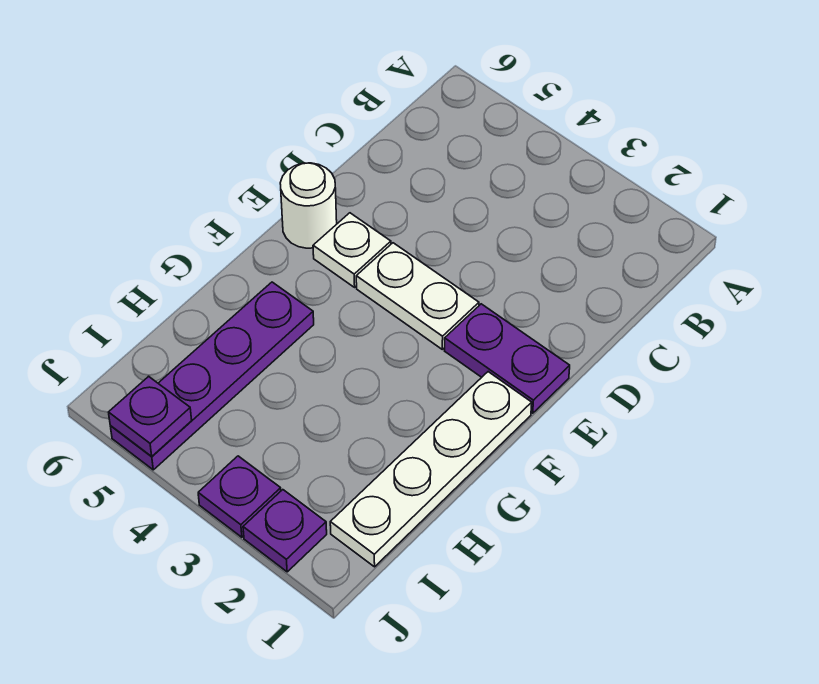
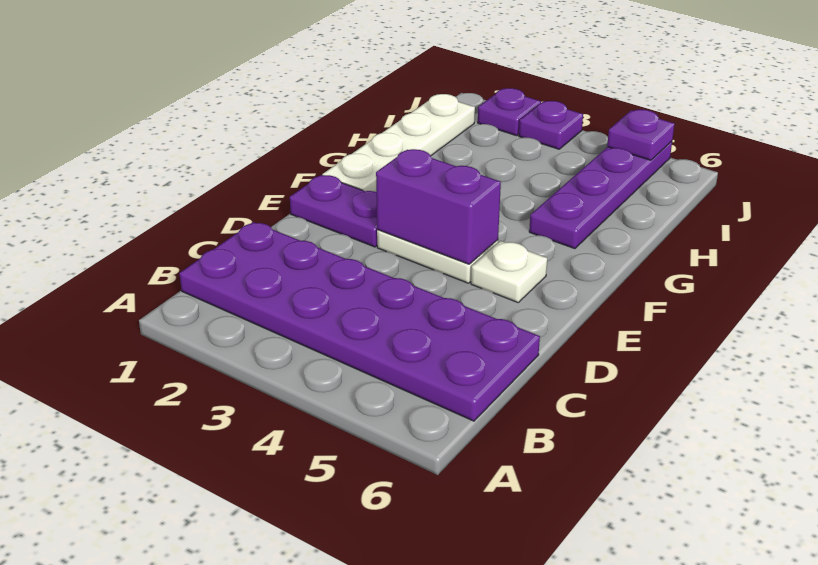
none -> purple 2x6 plate [179,222,540,421]
none -> purple 1x2 brick [376,149,501,264]
white 1x1 round brick [280,163,337,248] -> none

